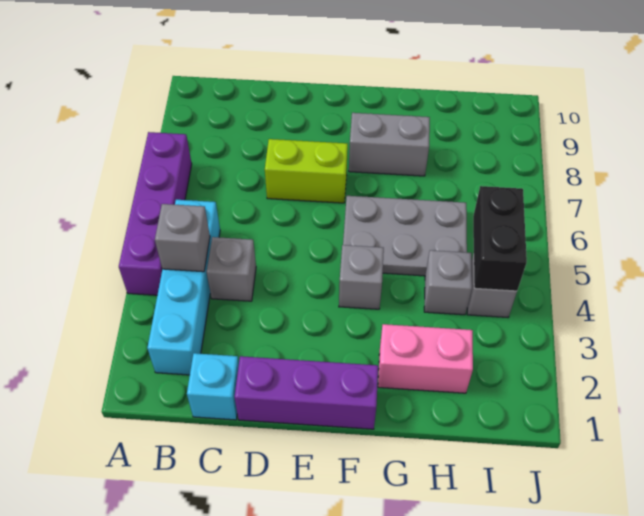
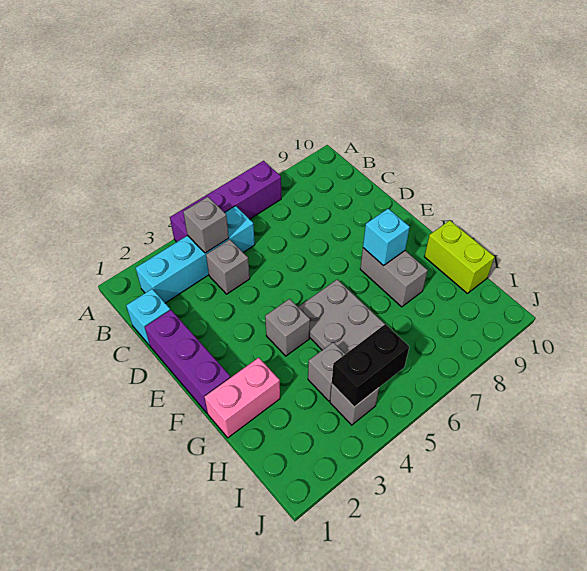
lime 1x2 brick [265,139,348,203] -> lime 1x2 brick moved to [424,220,495,293]
none -> cyan 1x1 brick [363,209,410,266]
pink 1x2 brick [378,324,473,393] -> pink 1x2 brick turned to [205,358,280,438]

